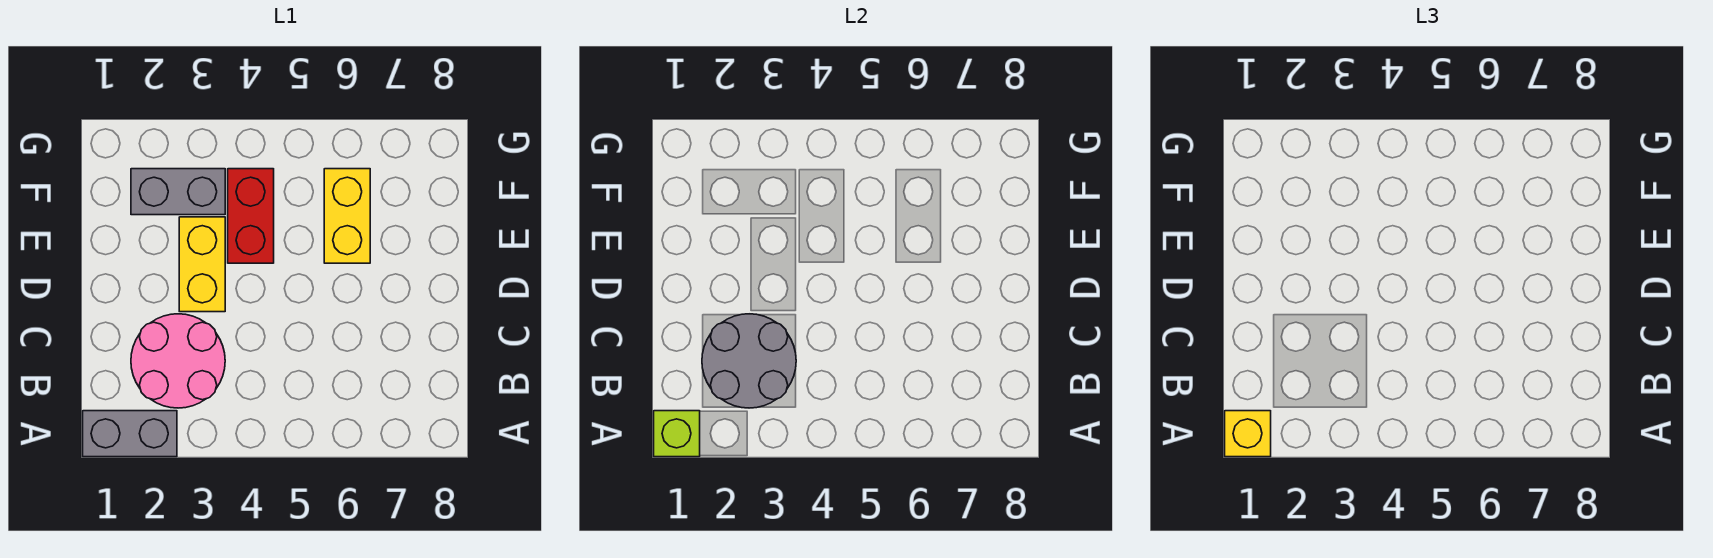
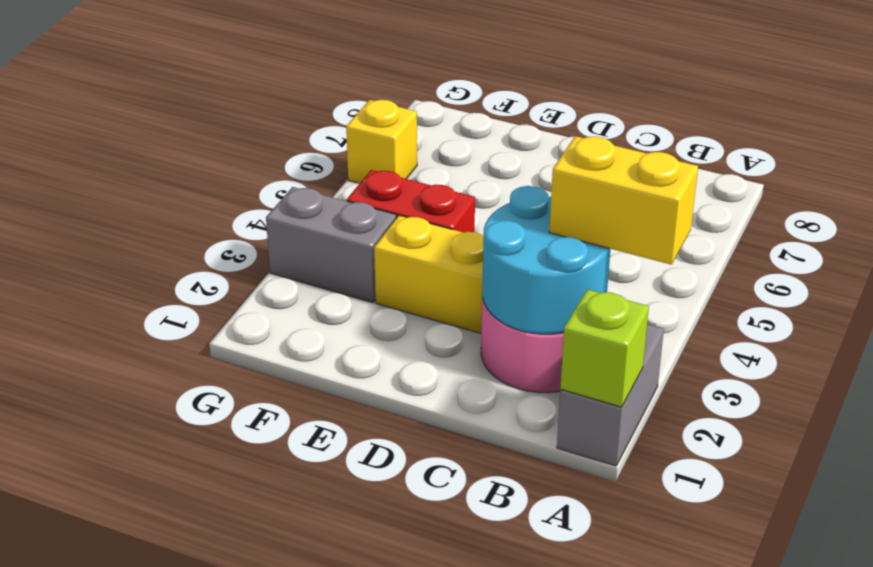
yellow 1x1 brick [1225,411,1271,457] -> yellow 1x1 brick moved to [346,100,417,183]
grey 2x2 round brick [702,314,796,408] -> cyan 2x2 round brick [482,186,610,334]
yellow 1x2 brick [324,169,370,263] -> yellow 1x2 brick moved to [549,136,698,265]
grey 1x2 brick [131,169,225,215] -> grey 1x2 brick turned to [266,187,396,303]

